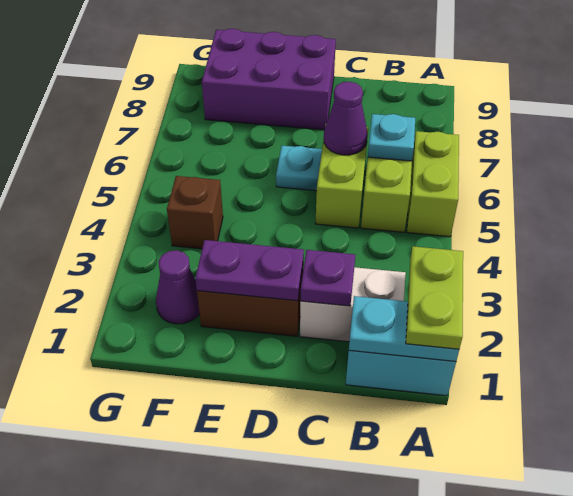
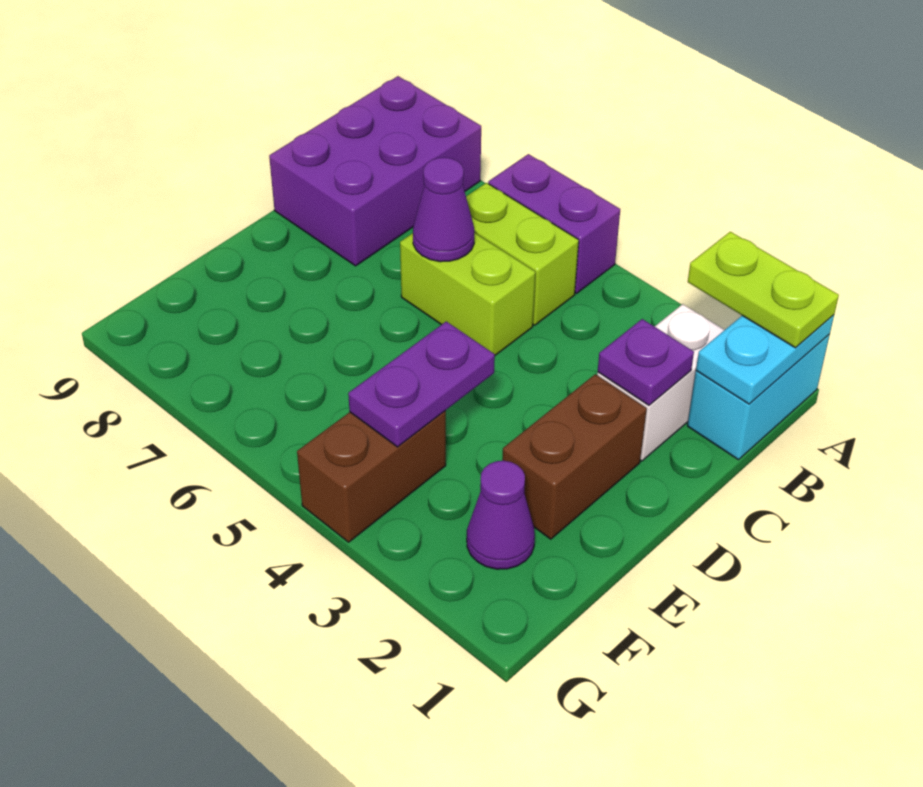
lime 1x2 brick [407,131,459,237] -> purple 1x2 brick [488,154,620,294]
cyan 1x1 plate [368,114,415,161] -> none
purple 1x2 plate [195,240,304,301] -> purple 1x2 plate moved to [348,321,495,447]
cyan 1x1 plate [276,146,322,191] -> none
purple 2x3 brick [202,29,336,130] -> purple 2x3 brick moved to [269,76,481,266]
brown 1x1 brick [167,176,223,249] -> brown 1x2 brick [297,411,446,542]

